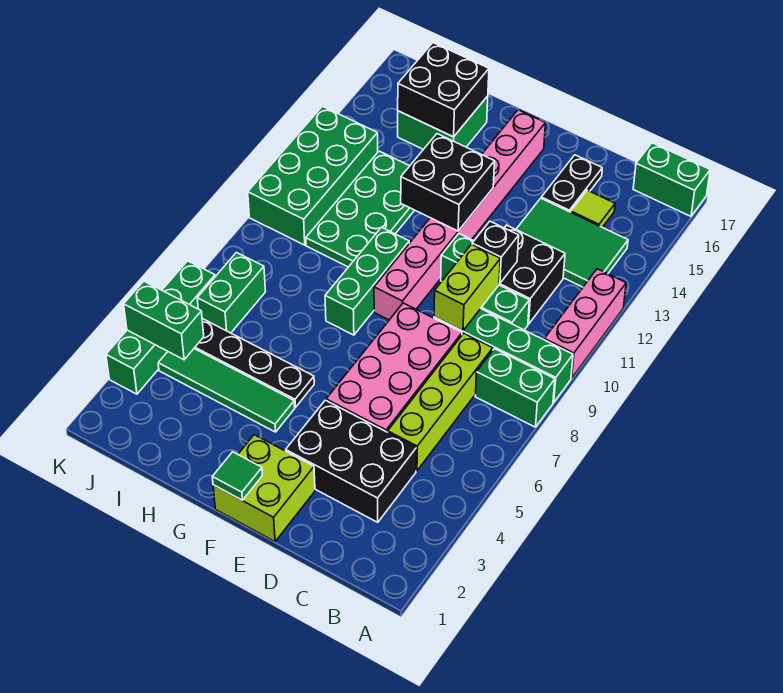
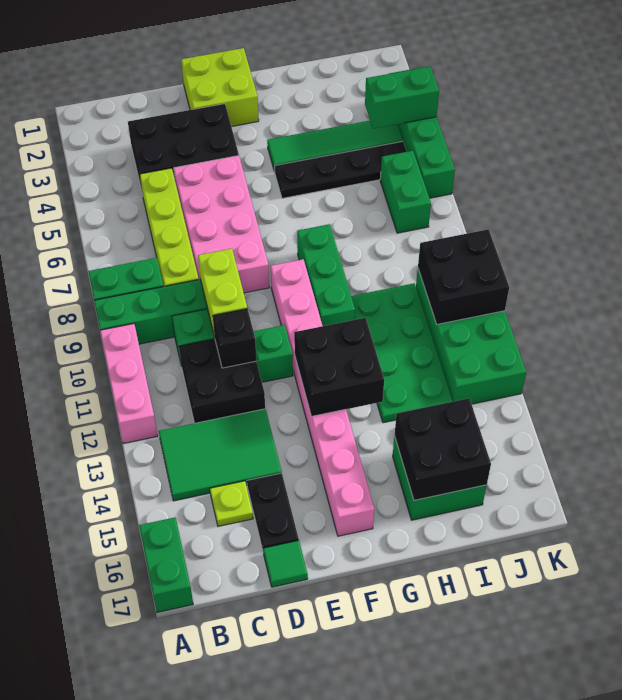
green 1x2 brick [633,143,710,216] -> green 1x2 brick turned to [139,517,193,612]
lime 1x1 tile [571,190,615,227] -> lime 1x1 plate [210,481,253,526]
green 1x1 tile [212,452,262,500] -> green 1x1 tile moved to [263,540,308,587]
none -> black 2x2 brick [418,229,509,324]

